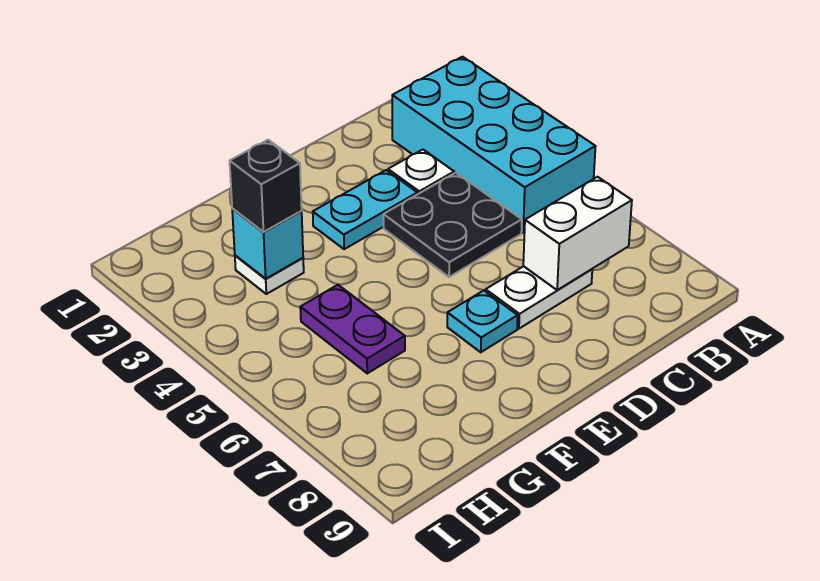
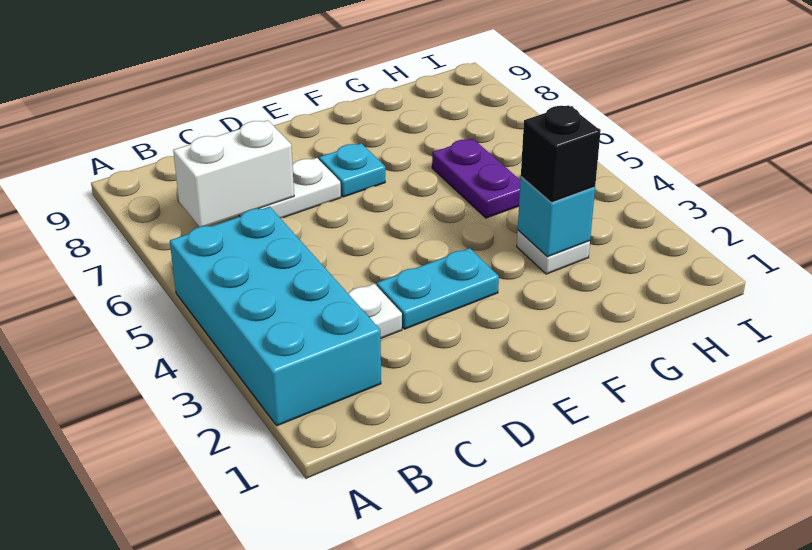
black 2x2 plate [383,173,522,277] -> none

